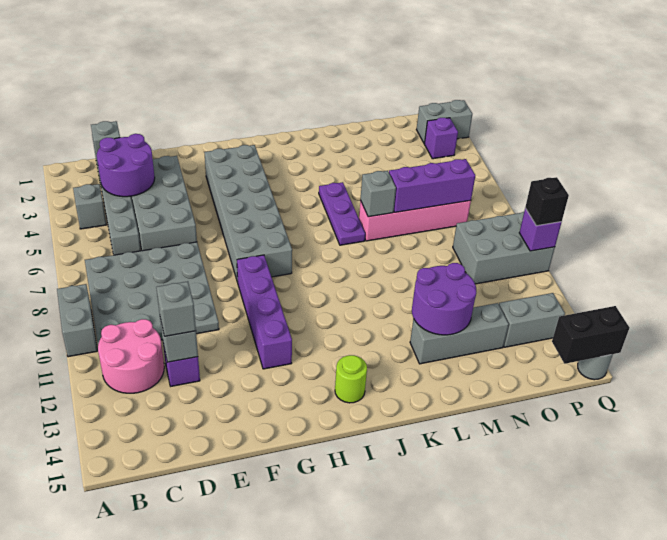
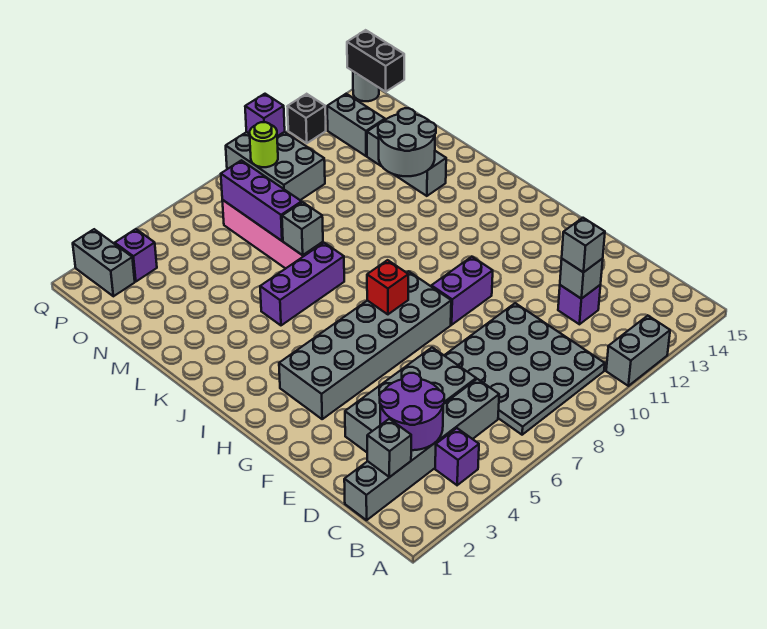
grey 1x2 brick [57,284,97,357] -> grey 1x2 brick moved to [606,316,670,386]
grey 1x1 brick [73,184,106,229] -> purple 1x1 brick [435,428,479,485]
pink 2x2 round brick [98,319,164,393] -> none
purple 1x4 brick [237,255,292,369] -> purple 1x2 brick [431,257,493,325]
none -> red 1x1 brick [367,260,408,314]
lime 1x1 round brick [335,355,367,403] -> lime 1x1 round brick moved to [250,122,278,167]
purple 1x3 plate [319,182,365,245] -> purple 1x3 brick [260,243,344,325]
purple 2x2 round brick [412,263,476,335] -> grey 2x2 round brick [378,108,436,176]
black 1x1 brick [525,177,569,226] -> black 1x1 brick moved to [287,94,326,143]

